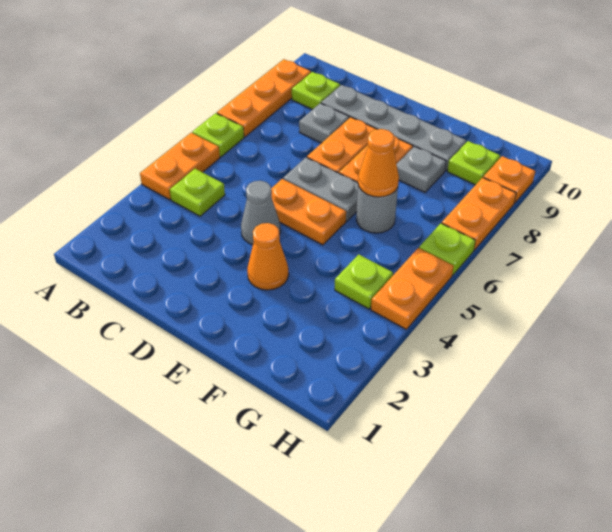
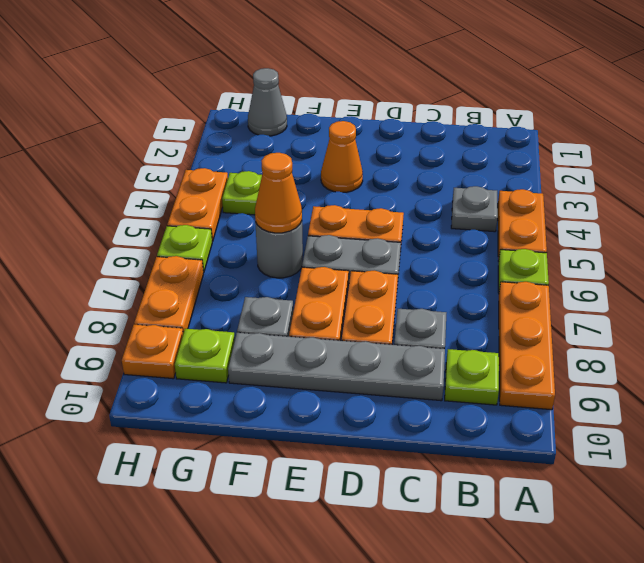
lime 1x1 plate [170,169,225,216] -> grey 1x1 plate [451,186,498,232]
grey 1x1 cone [241,181,281,245] -> grey 1x1 cone moved to [248,68,287,136]

